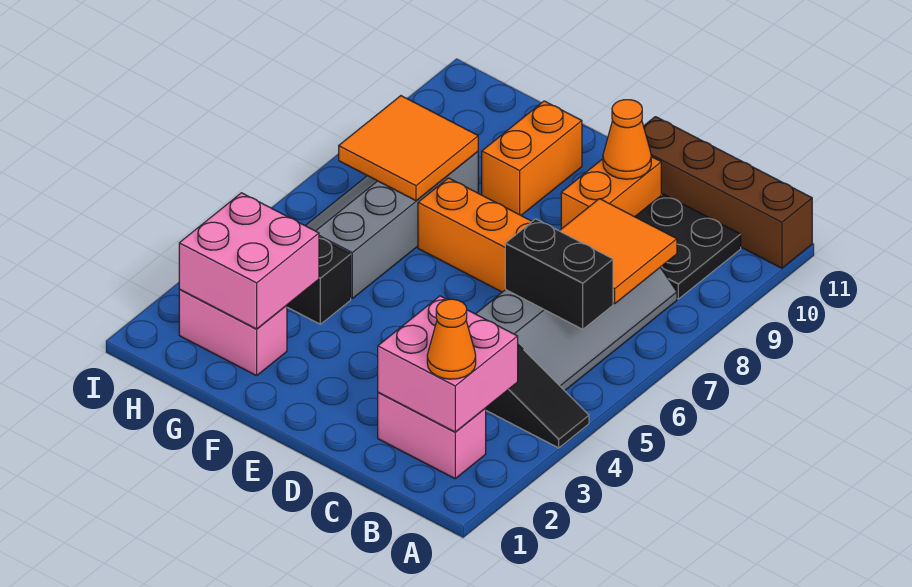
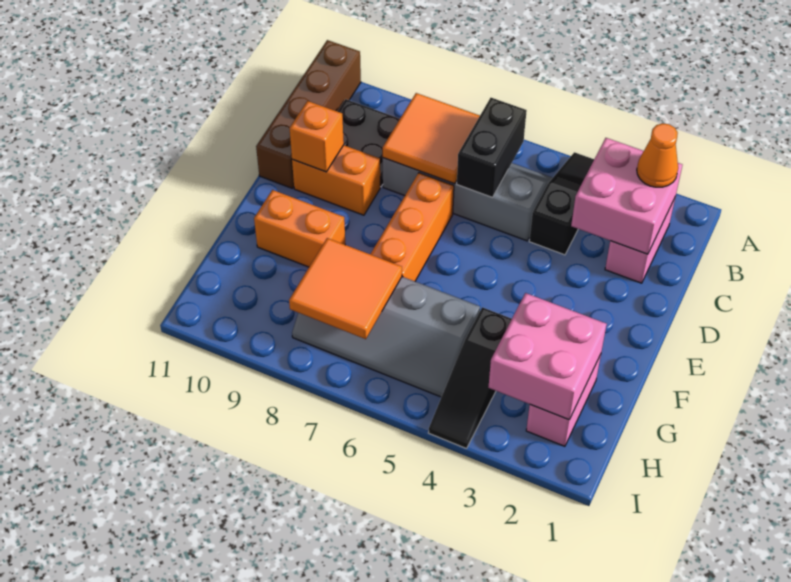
orange 1x1 cone [603,100,651,179] -> orange 1x1 brick [289,101,344,172]

